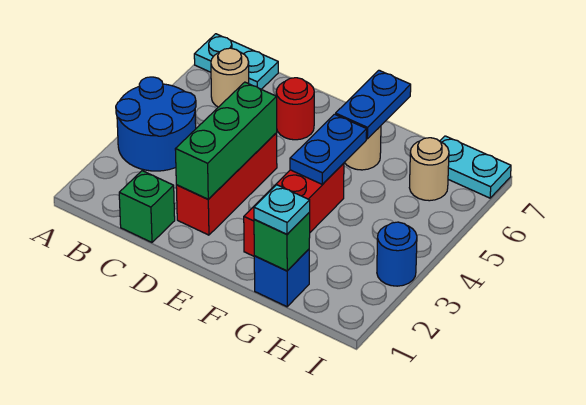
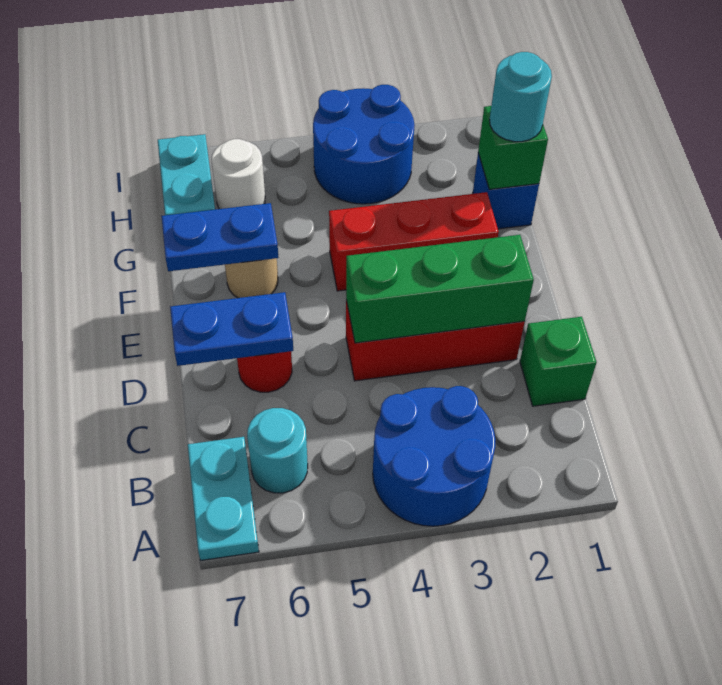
tan 1x1 round brick [211,48,249,107] -> cyan 1x1 round brick [247,408,308,493]
blue 1x2 plate [290,114,367,184] -> blue 1x2 plate moved to [170,292,293,366]
cyan 1x1 plate [254,185,310,234] -> cyan 1x1 round brick [490,52,552,142]
tan 1x1 round brick [409,138,449,201] -> white 1x1 round brick [212,139,265,209]
blue 1x1 round brick [377,222,417,286] -> blue 2x2 round brick [313,85,415,204]

